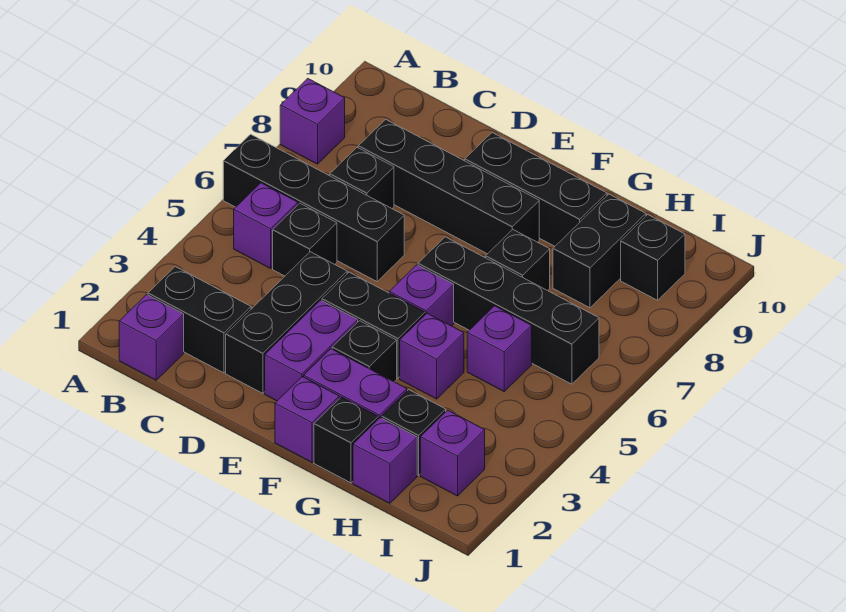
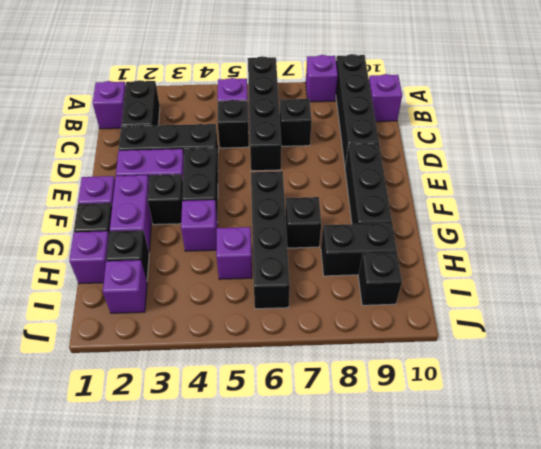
black 1x4 brick [358,119,539,254] -> black 1x4 brick moved to [336,54,379,166]
purple 1x1 brick [389,265,454,326] -> purple 1x1 brick moved to [369,74,402,122]

